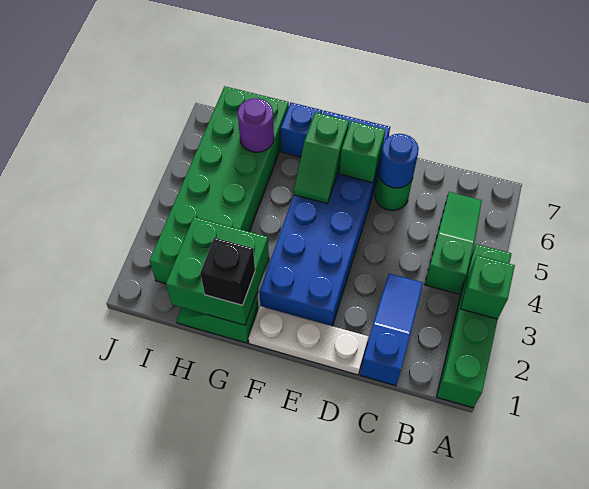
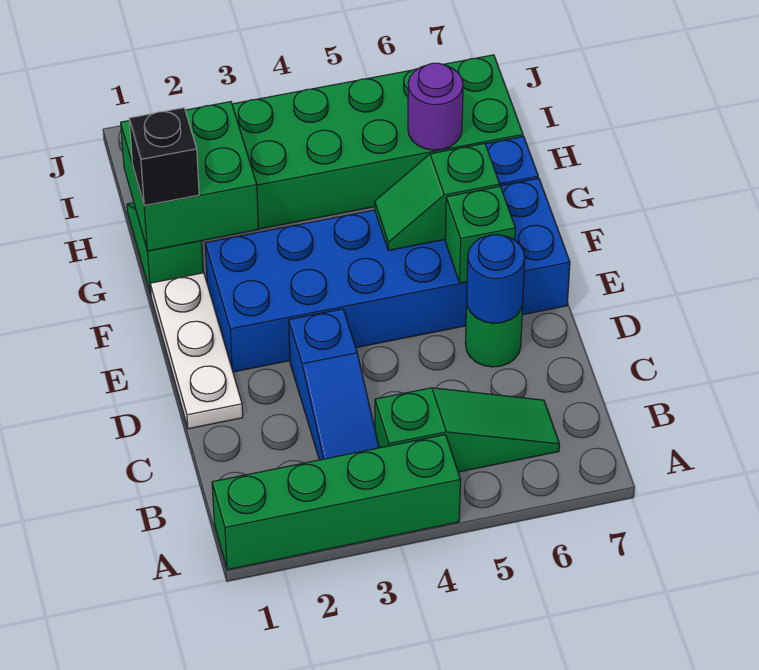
green 1x1 brick [460,255,515,319] -> none
blue 1x3 slope [360,273,423,386] -> blue 1x3 slope turned to [289,309,379,460]

